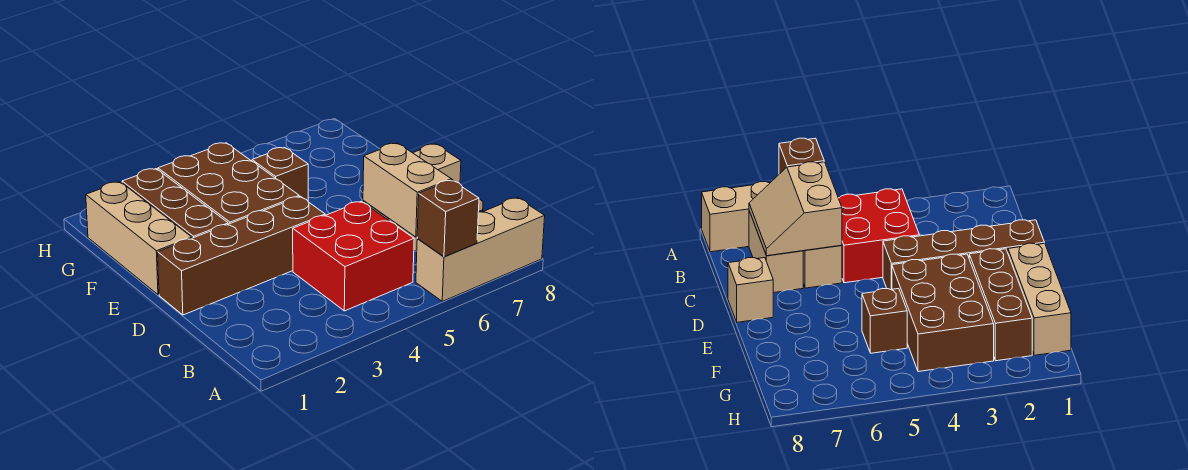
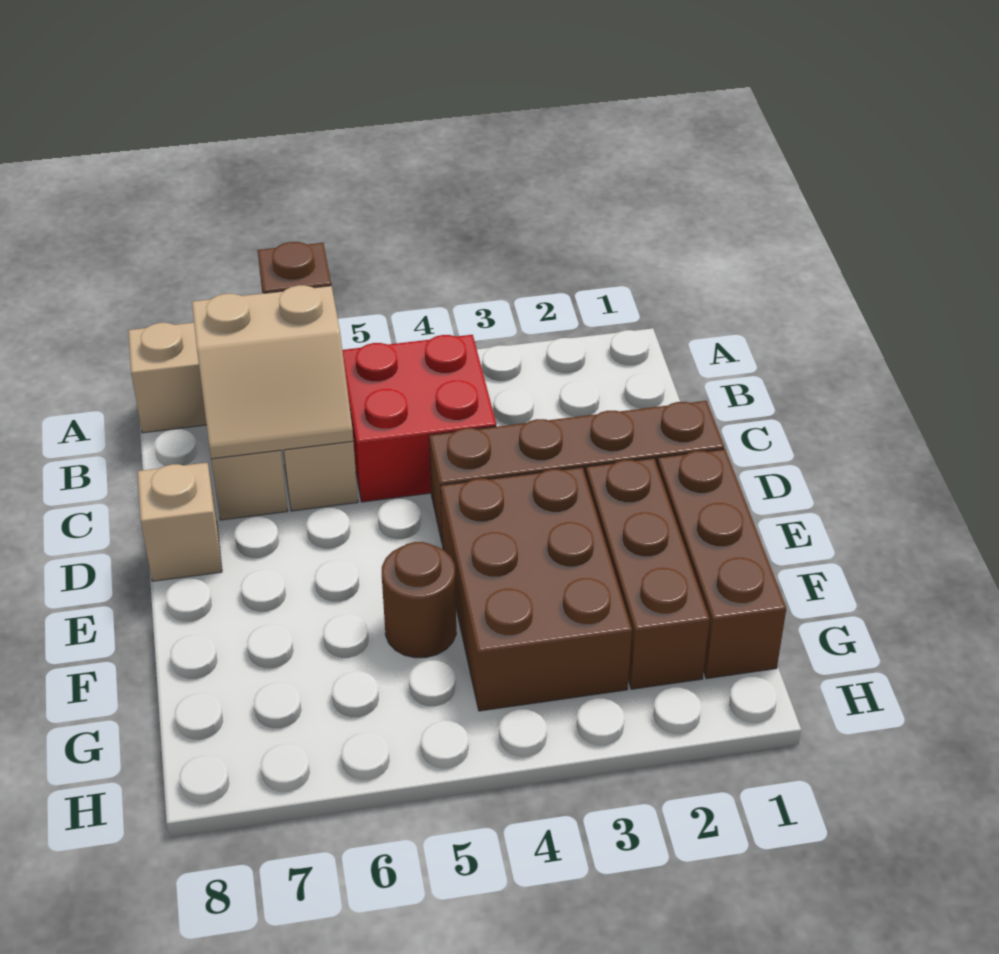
tan 2x2 slope [363,143,483,237] -> tan 2x2 slope turned to [192,285,353,459]
tan 1x3 brick [86,182,192,295] -> brown 1x3 brick [657,449,786,679]
brown 1x1 brick [252,148,308,201] -> brown 1x1 round brick [382,542,456,658]

